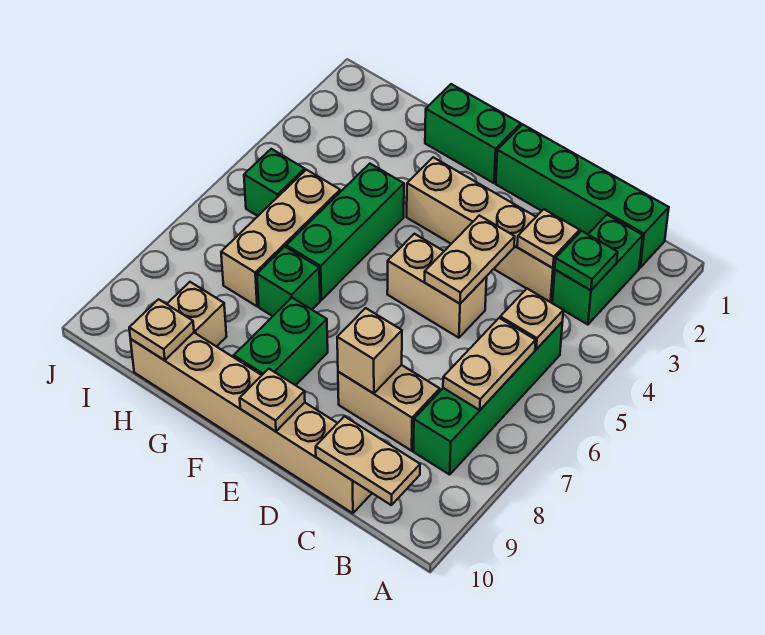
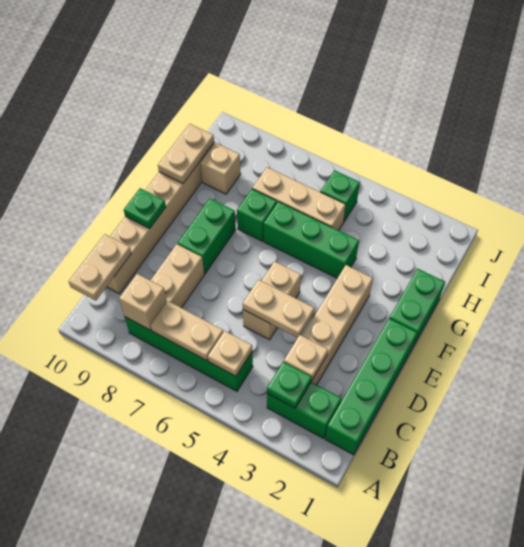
tan 1x1 brick [337,308,402,394] -> tan 1x1 brick moved to [119,274,167,330]
tan 1x1 plate [240,369,305,431] -> green 1x1 plate [124,188,166,228]
green 1x2 brick [234,298,328,385] -> green 1x2 brick turned to [178,199,236,274]
tan 1x1 plate [129,299,194,360] -> tan 1x2 plate [158,124,214,183]

